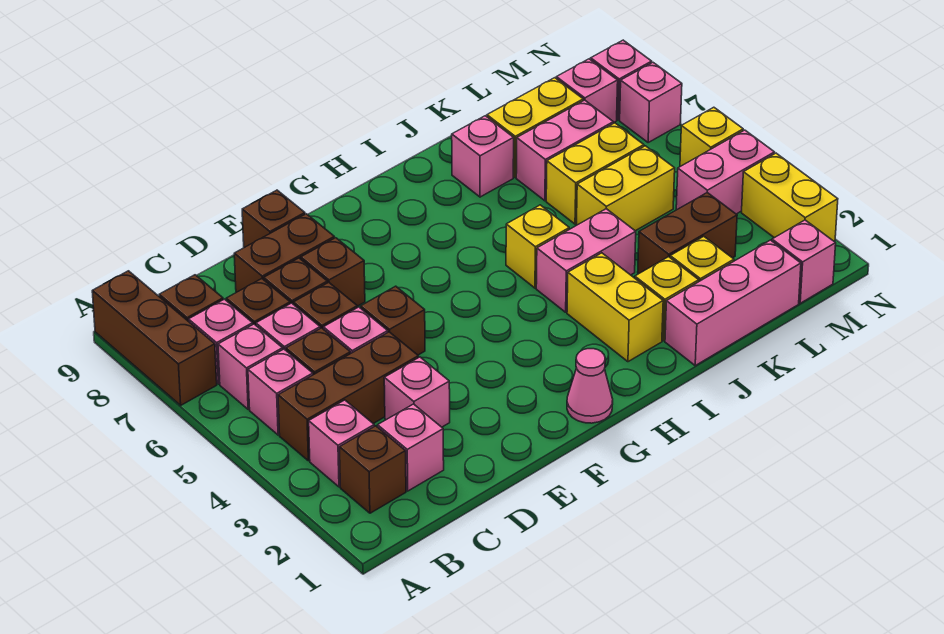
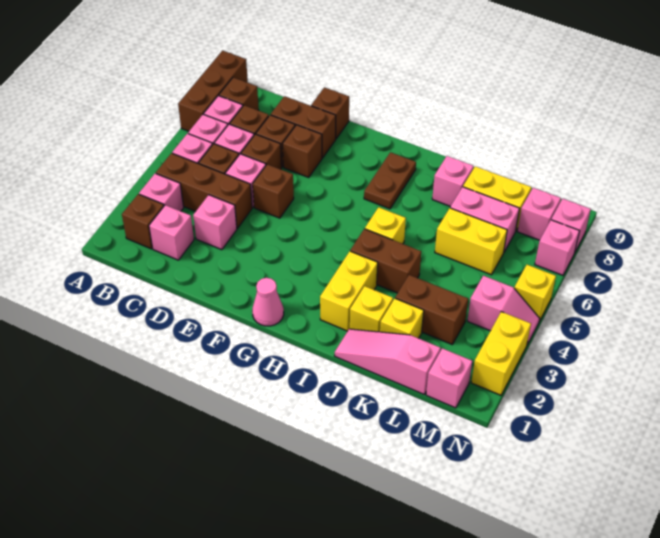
none -> brown 1x2 plate [364,152,416,209]
pink 1x2 brick [536,209,636,312] -> brown 1x2 brick [350,229,421,293]
pink 1x3 brick [665,240,801,365] -> pink 1x3 slope [335,329,441,394]
yellow 1x2 brick [577,146,675,231] -> none
pink 1x2 brick [676,130,775,214] -> pink 1x2 slope [467,276,540,344]

